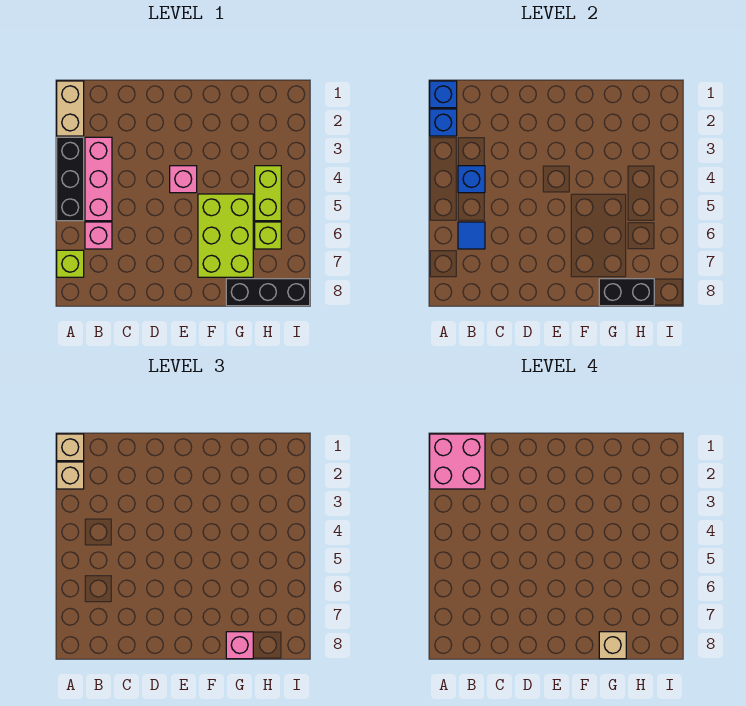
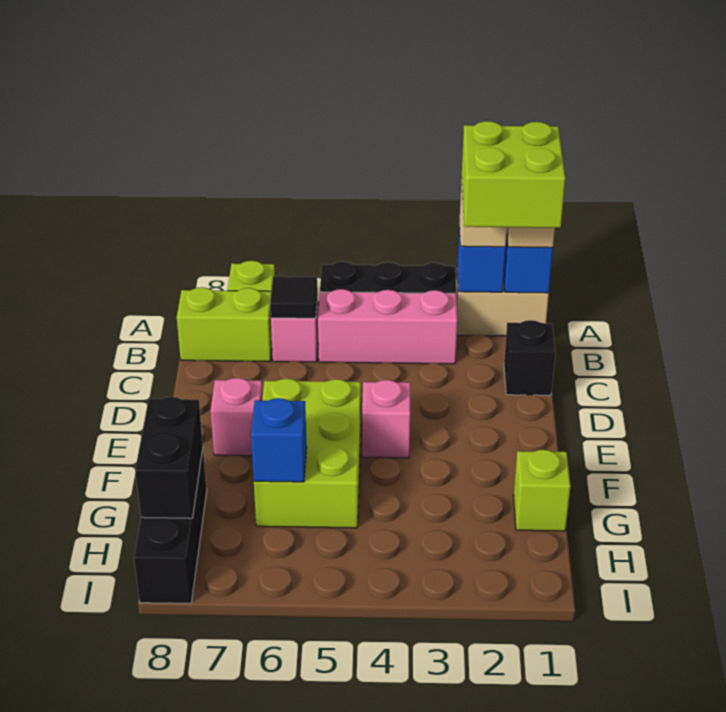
pink 2x2 brick [430,434,485,489] -> lime 2x2 brick [462,121,565,228]
blue 1x1 brick [458,166,485,193] -> blue 1x1 brick moved to [251,398,307,482]
blue 1x1 tile [458,222,485,249] -> black 1x1 tile [270,276,318,318]
none -> black 1x1 brick [504,320,555,395]
lime 2x3 brick [198,194,253,277] -> lime 2x3 brick turned to [254,378,361,528]
pink 1x1 brick [226,632,253,659] -> pink 1x1 brick moved to [211,378,263,456]
tan 1x1 brick [599,632,626,659] -> none
lime 1x2 brick [255,166,281,221] -> lime 1x2 brick moved to [177,287,272,362]
lime 1x1 brick [255,222,281,249] -> lime 1x1 brick moved to [513,450,571,531]

